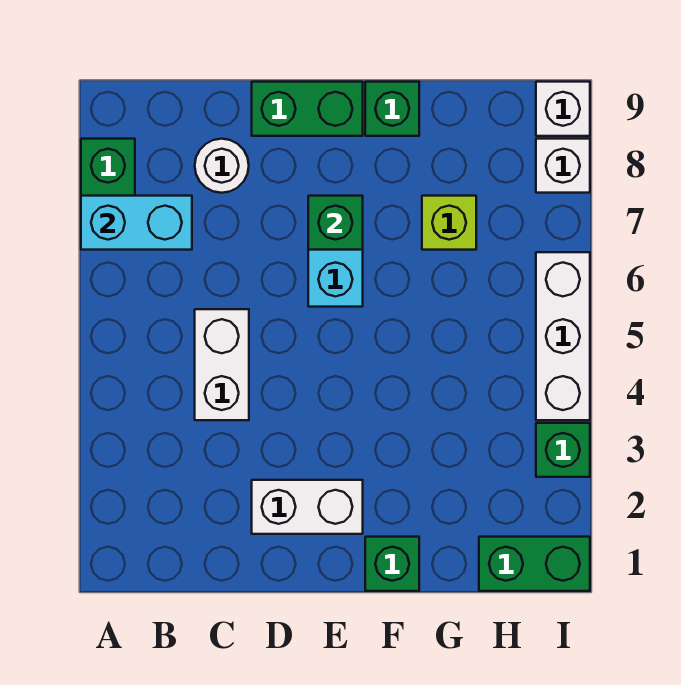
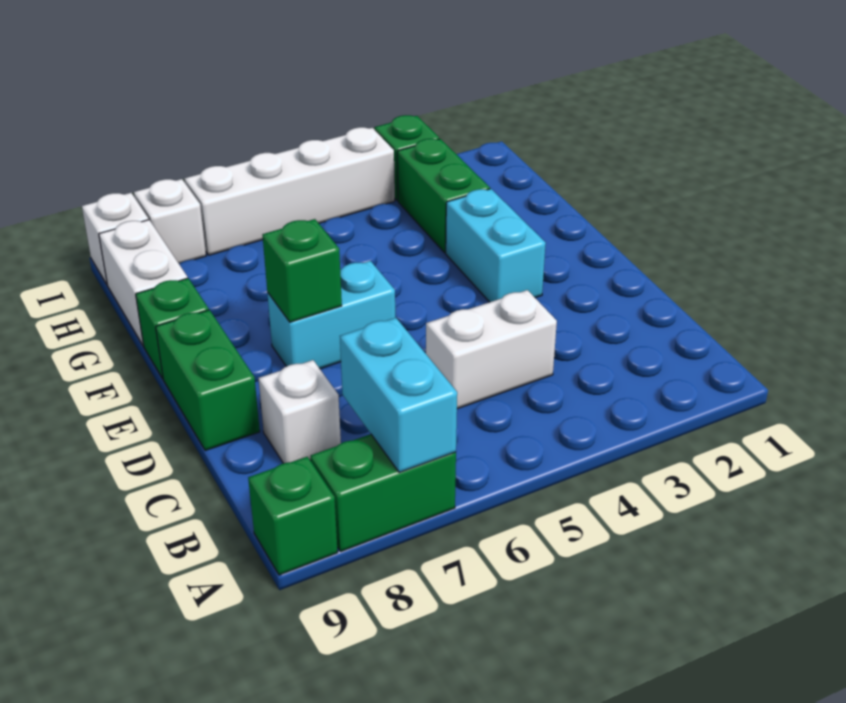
white 1x1 round brick [195,139,249,193] -> white 1x1 brick [259,360,341,463]
white 1x2 brick [252,480,363,534] -> white 1x2 brick moved to [99,220,188,346]
none -> cyan 1x2 brick [446,189,546,302]
green 1x1 brick [365,537,419,591] -> green 1x1 brick moved to [248,457,338,575]
lime 1x1 brick [422,196,476,250] -> none
green 1x2 brick [479,537,590,591] -> green 1x2 brick moved to [397,139,490,253]
white 1x3 brick [536,252,590,420] -> white 1x4 brick [184,127,395,255]

